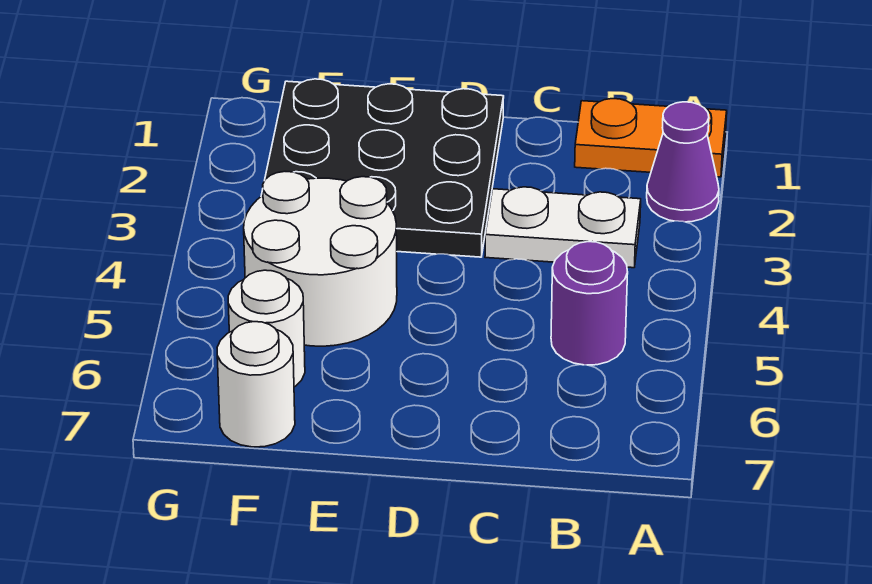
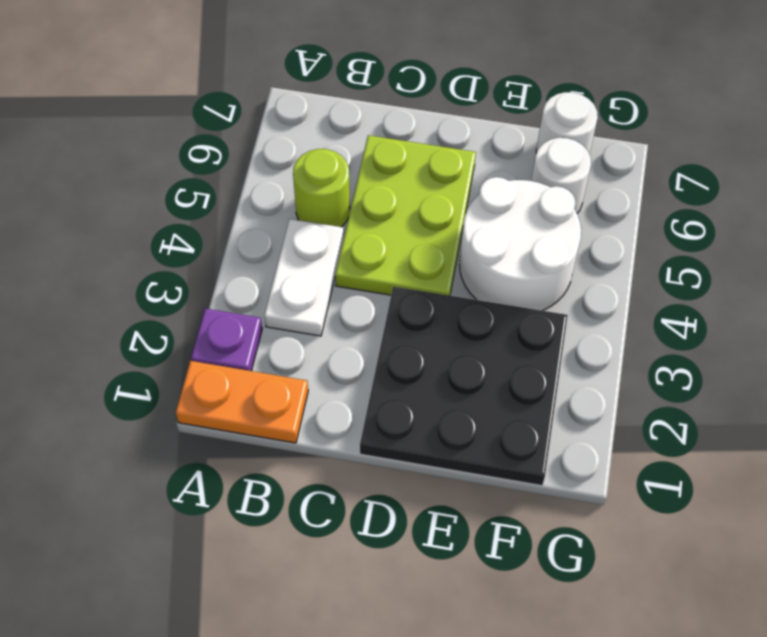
purple 1x1 cone [647,102,719,222] -> purple 1x1 plate [191,308,262,371]
white 1x2 plate [485,187,641,268] -> white 1x2 plate turned to [264,219,344,336]
purple 1x1 round brick [551,242,628,365] -> lime 1x1 round brick [293,149,350,227]
none -> lime 2x3 plate [335,135,476,296]

